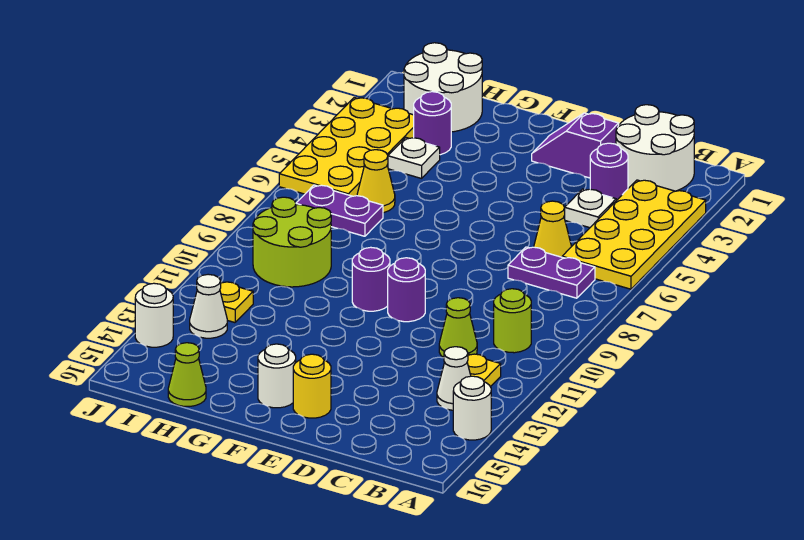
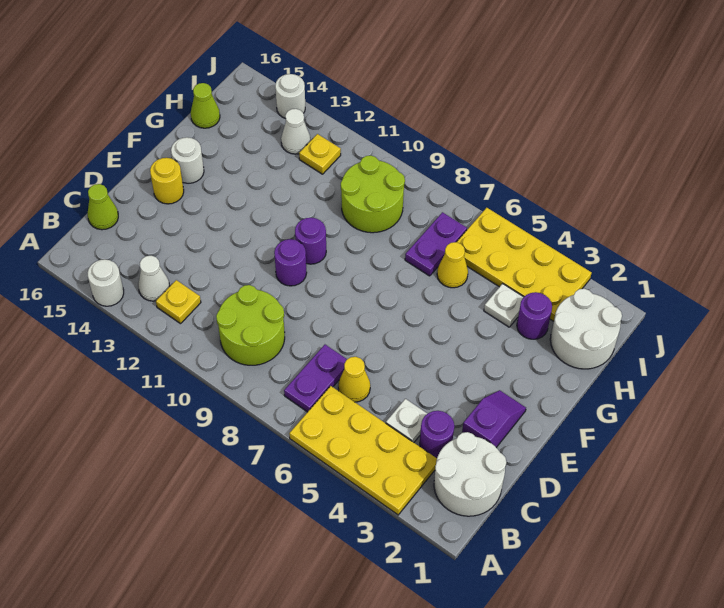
lime 1x1 round brick [494,289,531,353] -> lime 2x2 round brick [216,285,285,365]
lime 1x1 cone [439,298,477,358] -> lime 1x1 cone moved to [88,184,118,230]

